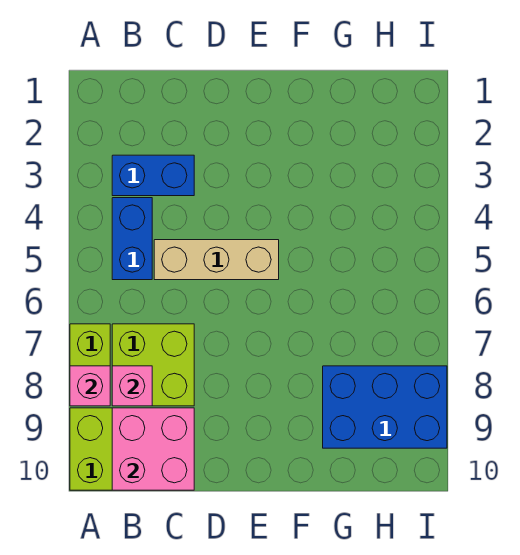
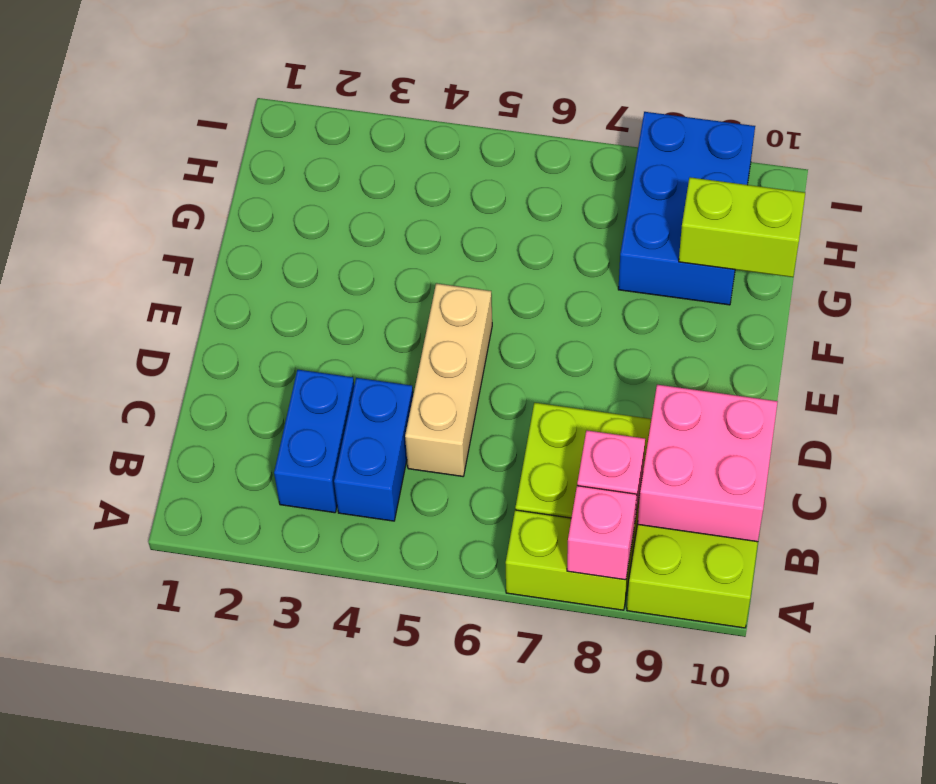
blue 1x2 brick [112,198,152,280] -> blue 1x2 brick turned to [334,378,413,521]
none -> lime 1x2 brick [679,177,805,277]

